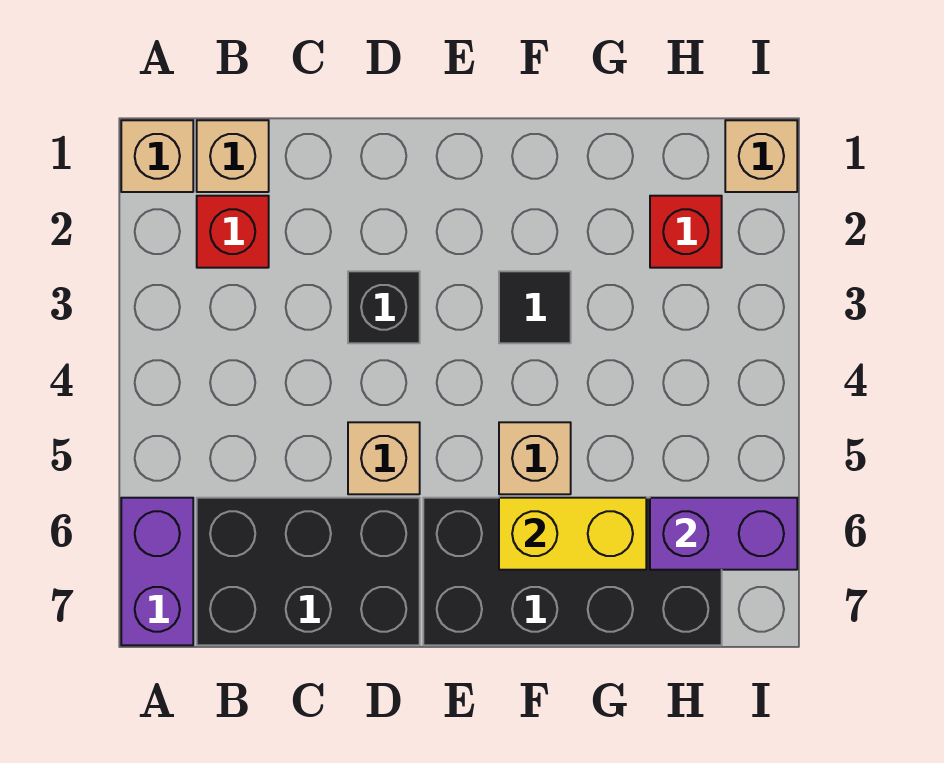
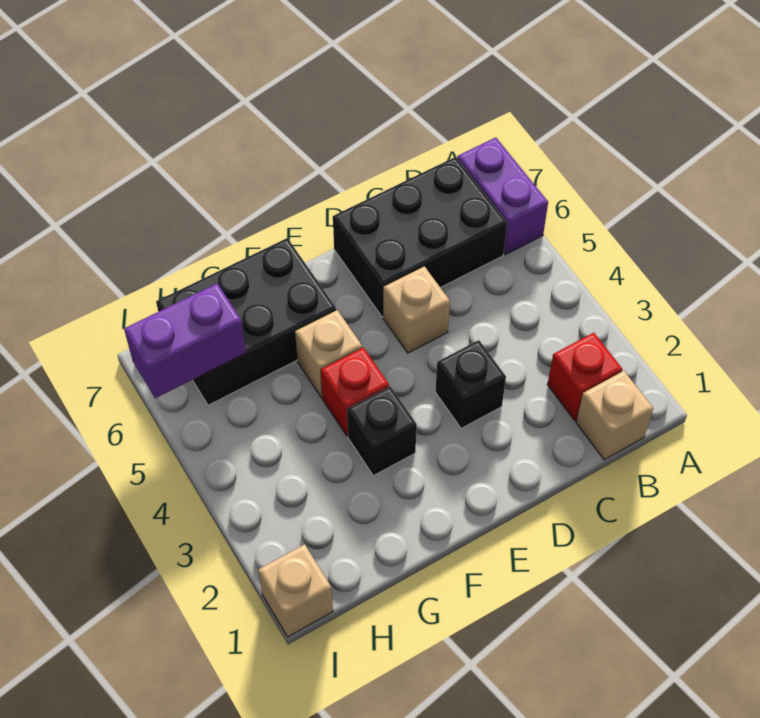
tan 1x1 brick [121,120,193,192] -> none
black 2x4 brick [423,498,722,645] -> black 2x3 brick [156,238,336,405]
black 1x1 tile [499,271,571,343] -> black 1x1 brick [347,386,417,476]
yellow 1x2 brick [499,498,646,570] -> none
red 1x1 brick [650,196,722,268] -> red 1x1 brick moved to [321,348,389,436]

